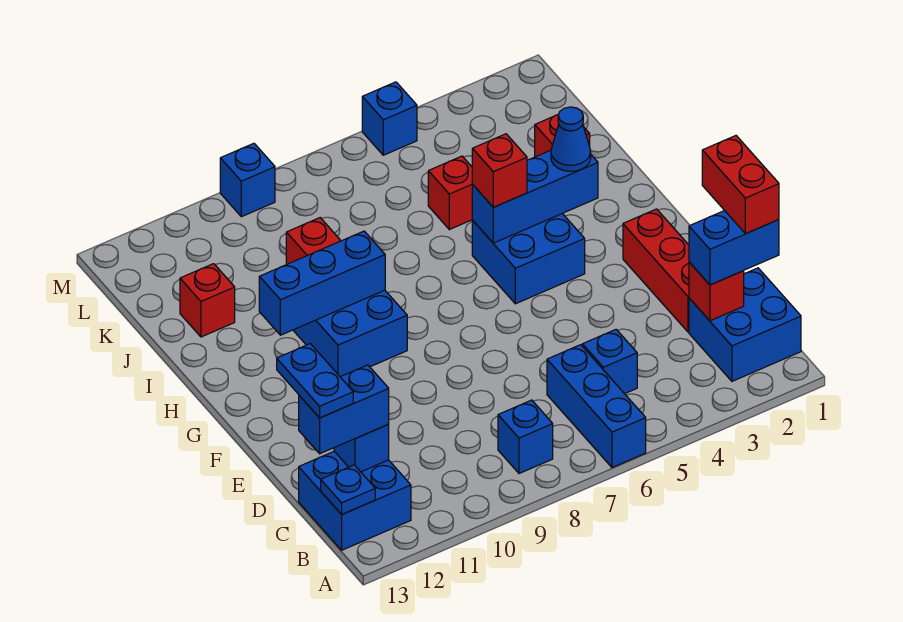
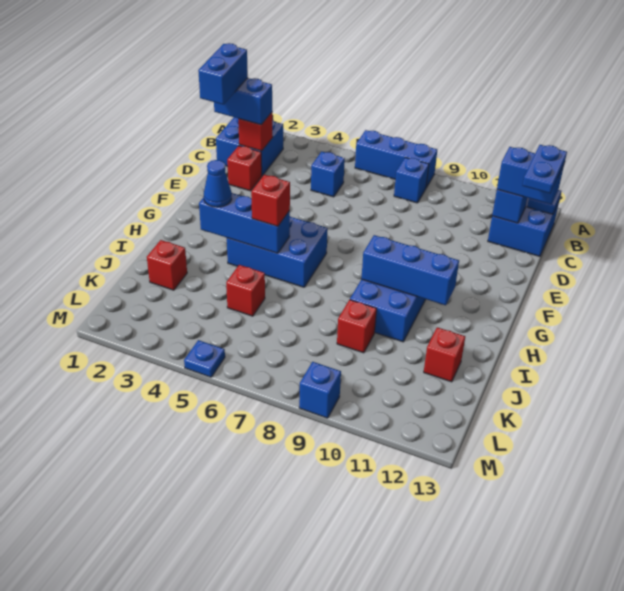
blue 1x3 brick [547,345,646,468] -> blue 1x3 brick turned to [355,130,437,188]
red 1x2 brick [702,136,779,234] -> blue 1x2 brick [198,43,248,105]
red 1x3 brick [623,209,689,332] -> red 1x1 brick [227,146,262,191]
blue 2x2 brick [472,214,585,304] -> blue 2x3 brick [227,217,328,287]
blue 1x1 brick [362,82,417,155] -> blue 1x1 plate [184,340,225,377]

